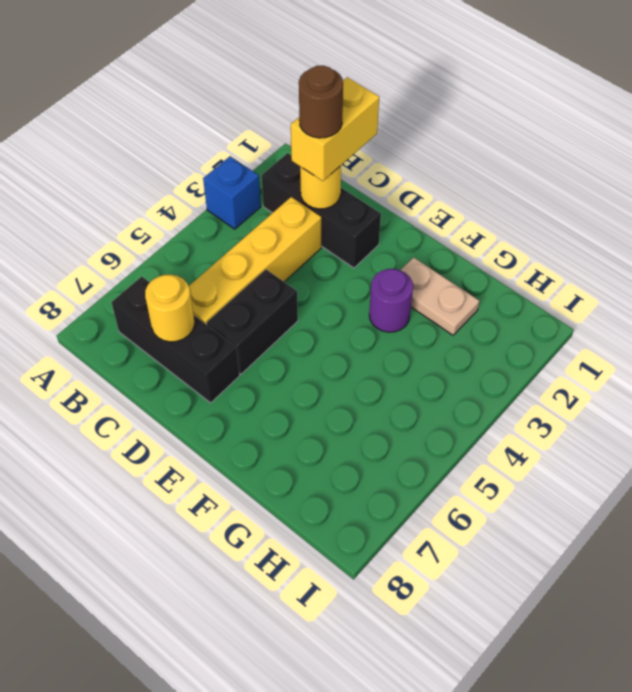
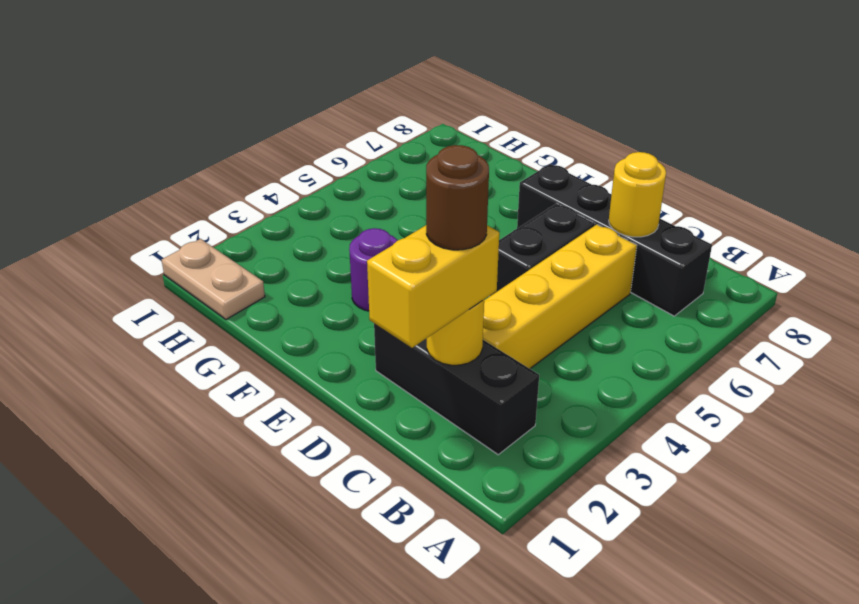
blue 1x1 brick [203,156,261,229] -> none
black 1x3 brick [112,277,240,403] -> black 1x4 brick [517,164,712,316]
tan 1x2 plate [401,257,479,335] -> tan 1x2 plate moved to [162,239,265,319]

